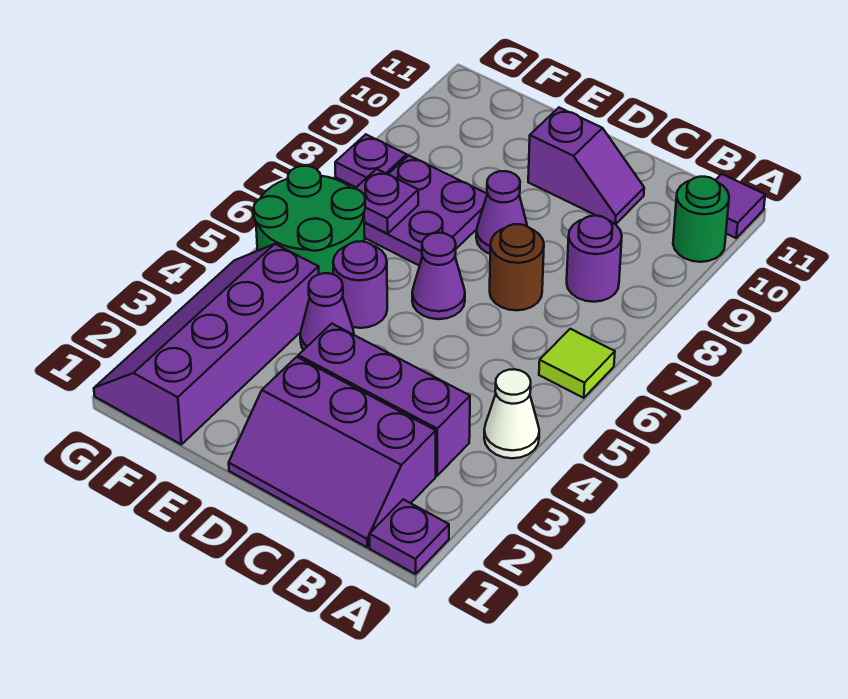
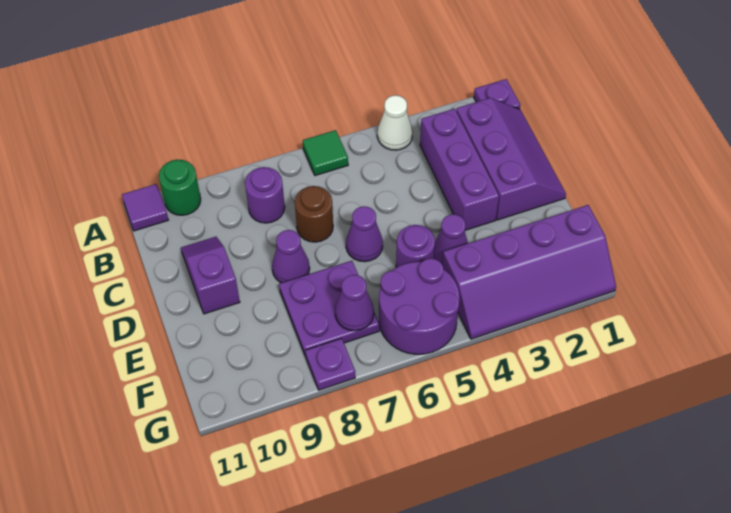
lime 1x1 tile [539,329,615,398] -> green 1x1 tile [303,130,348,176]
green 2x2 round brick [254,166,365,274] -> purple 2x2 round brick [379,258,460,354]
purple 1x1 plate [355,169,418,234] -> purple 1x1 cone [335,275,374,331]

